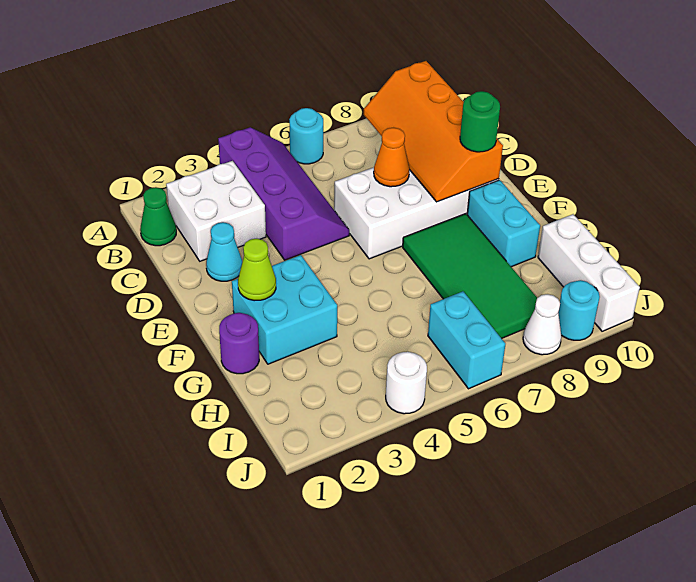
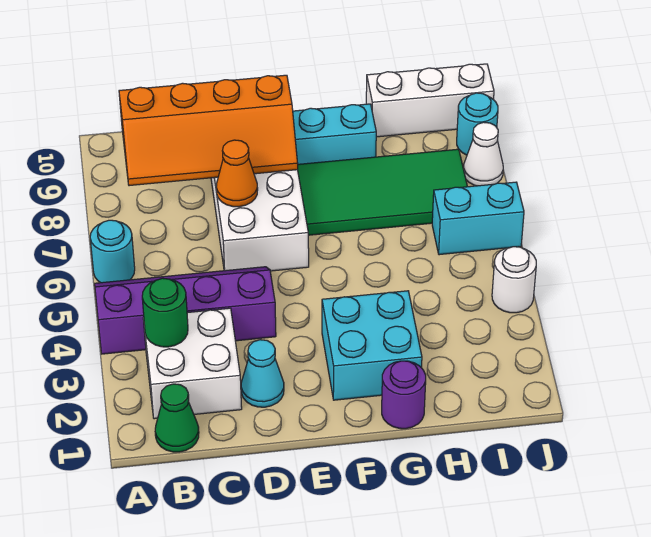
green 1x1 round brick [460,91,500,152] -> green 1x1 round brick moved to [142,278,188,347]
lime 1x1 cone [238,239,276,301] -> none

